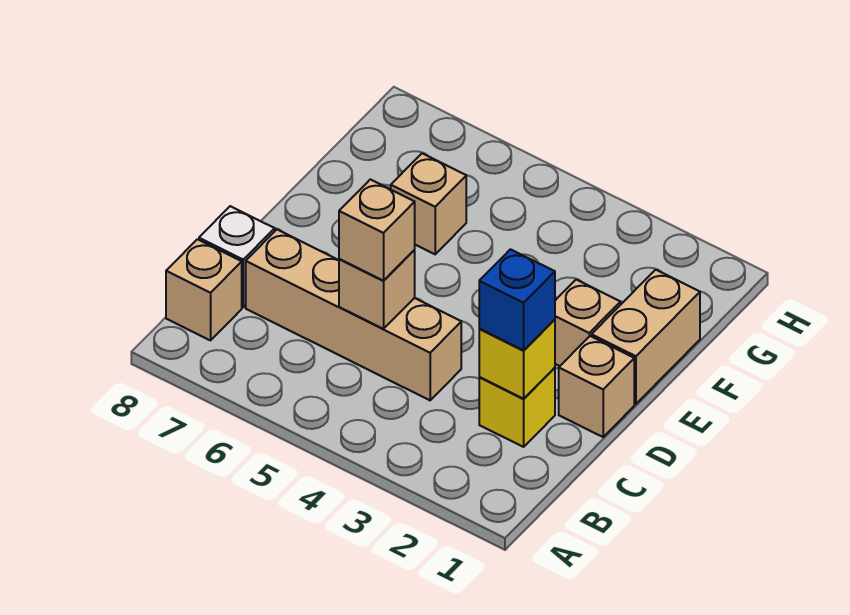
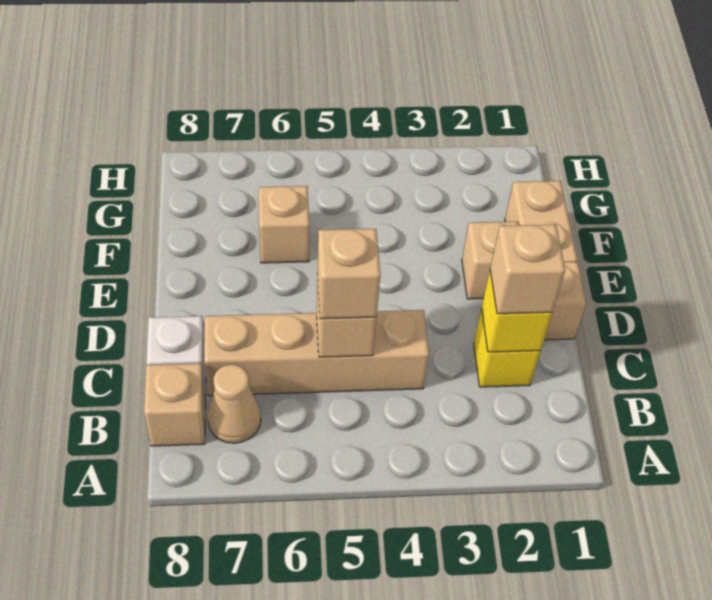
none -> tan 1x1 cone [207,365,261,443]
blue 1x1 brick [479,249,555,350] -> tan 1x1 brick [490,225,565,314]

